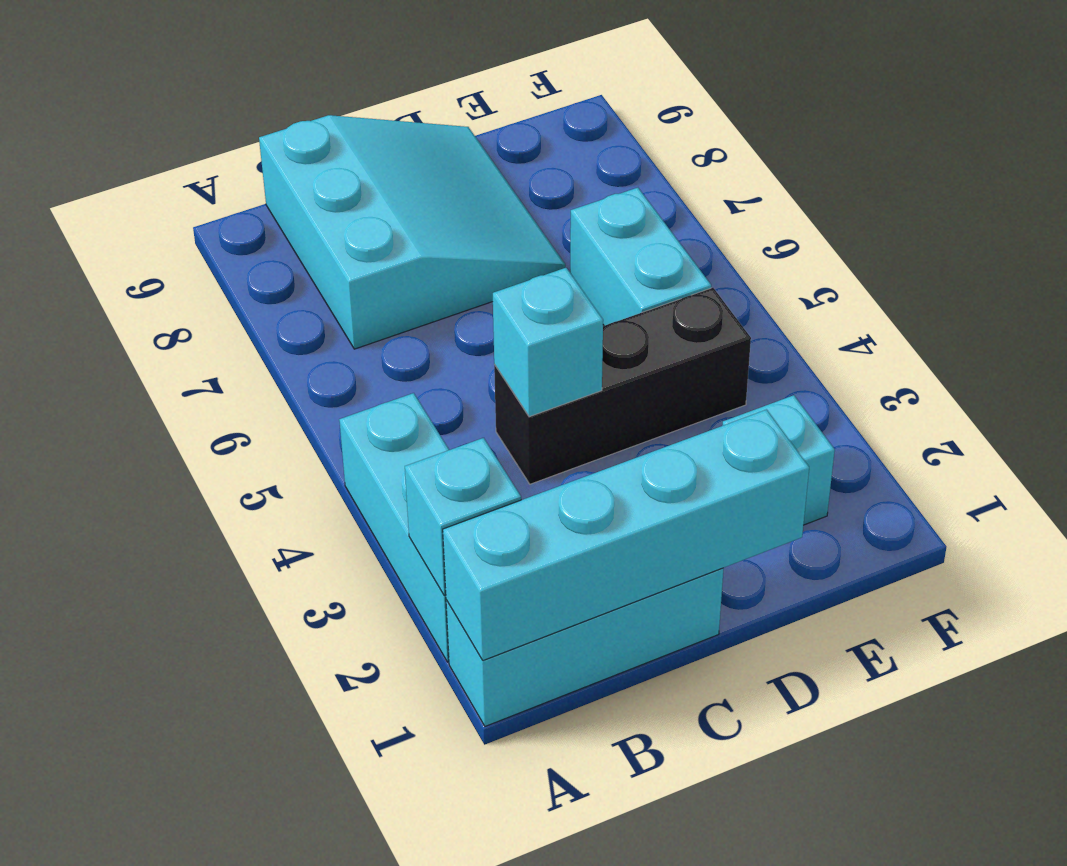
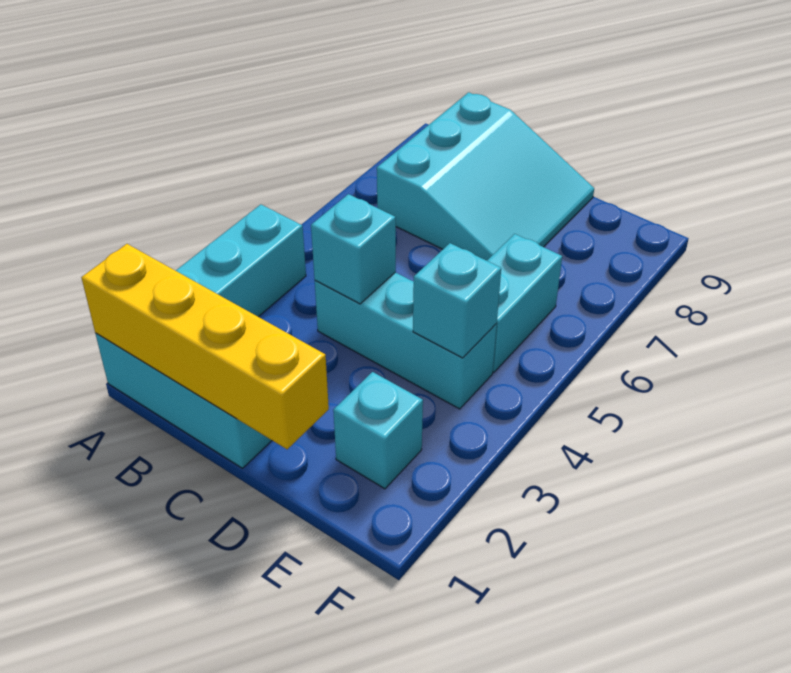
cyan 1x4 brick [443,410,809,661] -> yellow 1x4 brick [81,244,329,449]
cyan 1x1 brick [405,438,521,596] -> cyan 1x1 brick moved to [413,243,501,358]
black 1x3 brick [494,288,751,484] -> cyan 1x3 brick [315,272,497,409]

